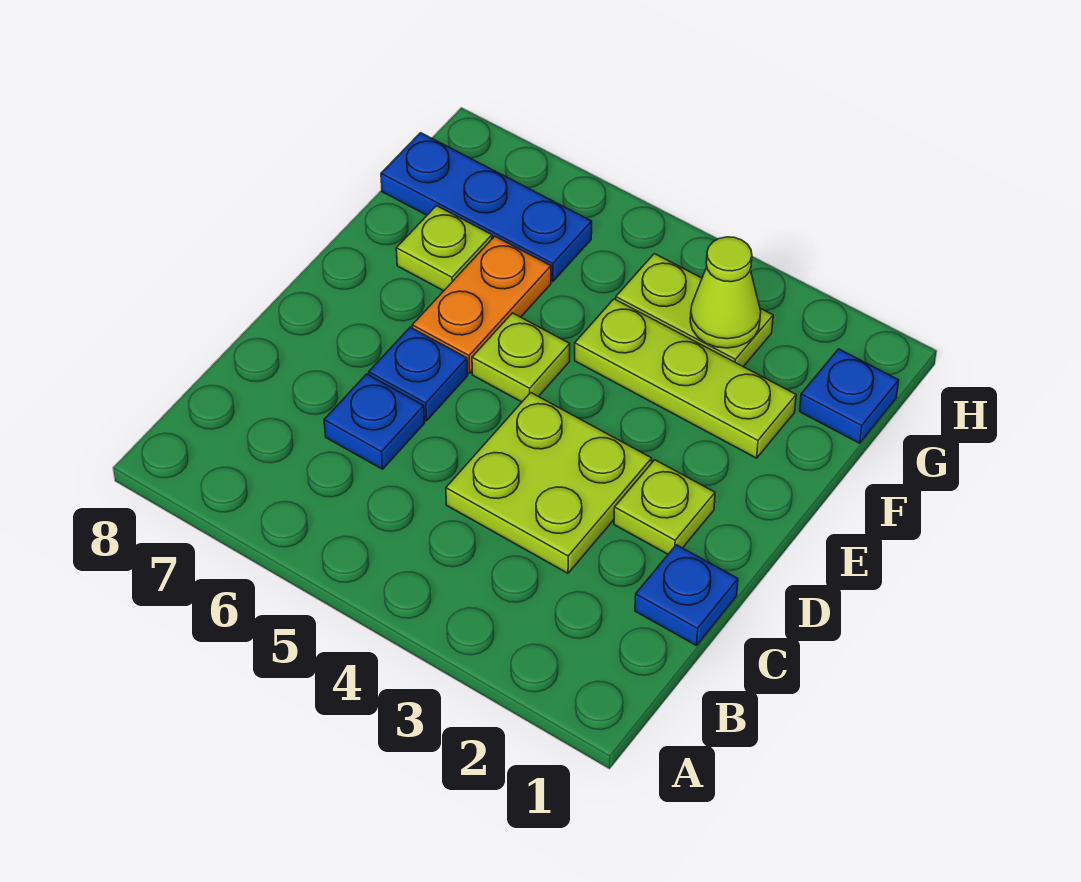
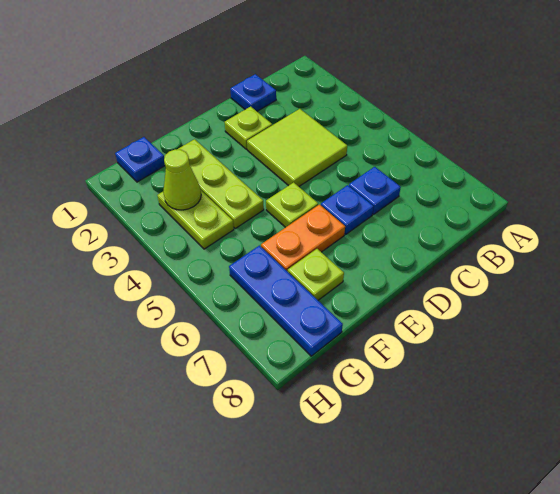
lime 2x2 plate [446,393,652,573] -> lime 2x2 tile [247,109,347,186]

